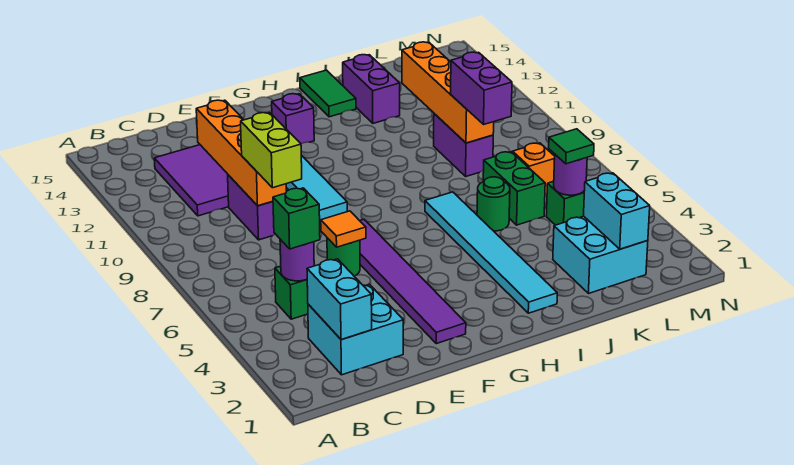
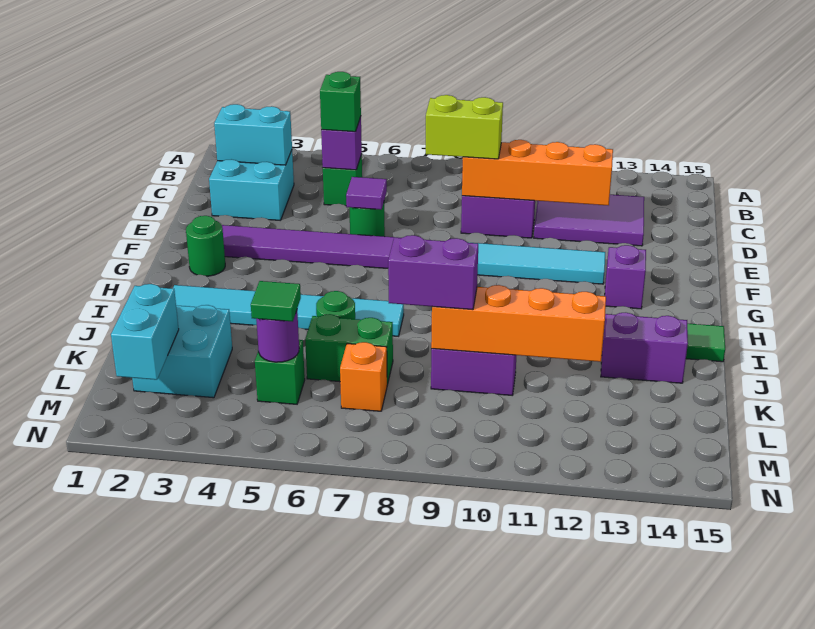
purple 1x1 round brick [280,239,314,281] -> purple 1x1 brick [321,117,362,170]
orange 1x1 tile [321,211,366,247] -> purple 1x1 tile [346,177,387,210]
none -> green 1x1 round brick [186,216,225,276]
cyan 1x2 brick [584,173,650,249] -> cyan 1x2 brick turned to [111,284,179,380]

